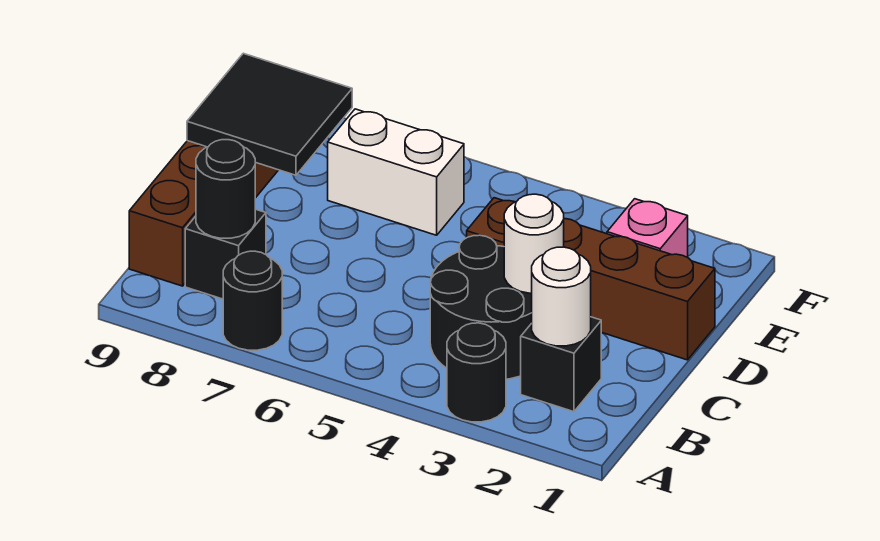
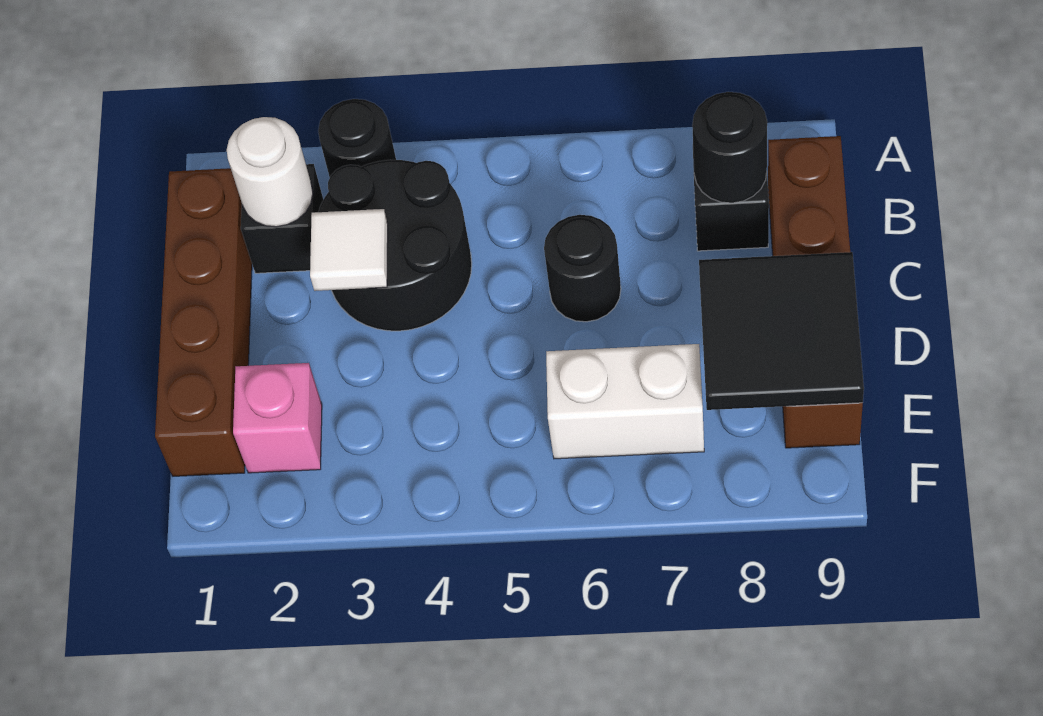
black 1x1 round brick [223,251,282,350] -> black 1x1 round brick moved to [544,215,621,322]
white 1x1 round brick [504,194,564,293] -> white 1x1 tile [310,209,388,291]
brown 1x4 brick [467,198,715,360] -> brown 1x4 brick turned to [155,168,252,476]

